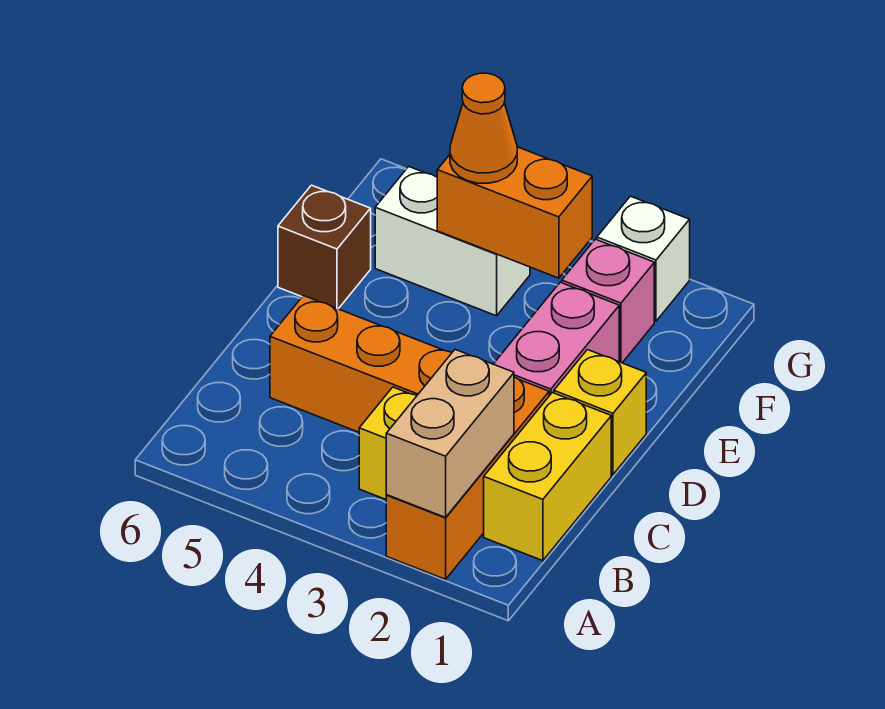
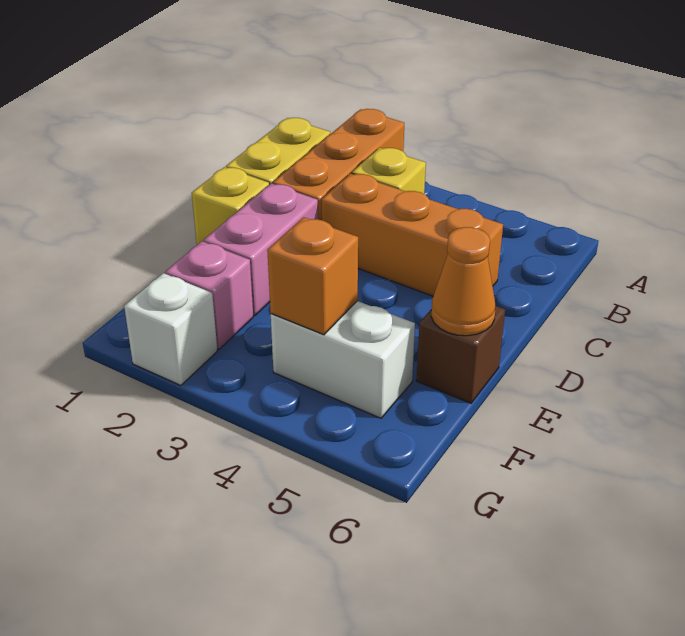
tan 1x2 brick [386,350,514,517] -> none
orange 1x2 brick [437,147,592,278] -> orange 1x1 brick [267,217,358,335]
orange 1x1 cone [450,73,517,183] -> orange 1x1 cone moved to [431,227,495,336]

